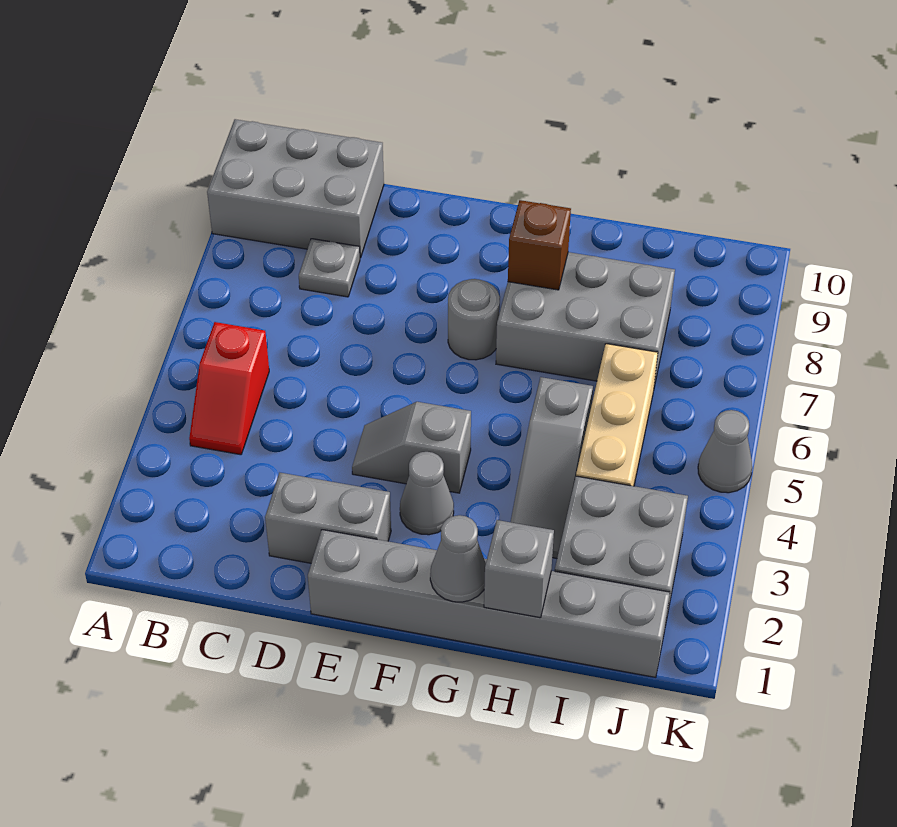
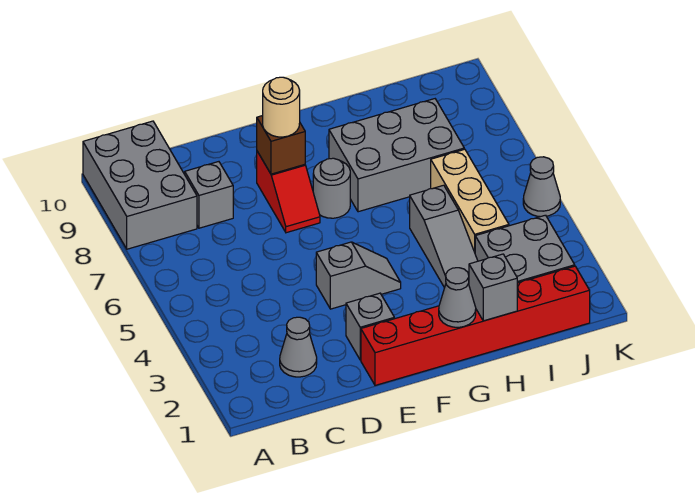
grey 2x3 brick [207,119,384,258] -> grey 2x3 brick turned to [83,121,197,249]
red 1x2 slope [189,322,269,455] -> red 1x2 slope moved to [257,151,320,233]
grey 1x1 plate [299,239,360,297] -> grey 1x1 brick [185,162,233,228]
grey 1x2 brick [265,473,391,563] -> grey 1x1 brick [346,293,394,360]
grey 1x6 brick [308,530,670,677] -> red 1x6 brick [361,266,590,385]
grey 1x2 slope [352,402,471,493] -> grey 1x2 slope turned to [316,242,401,309]
none -> tan 1x1 round brick [263,77,300,137]
grey 1x1 cone [400,452,454,535] -> grey 1x1 cone moved to [280,317,317,377]
brown 1x1 brick [508,200,571,290] -> brown 1x1 brick moved to [257,116,305,174]

